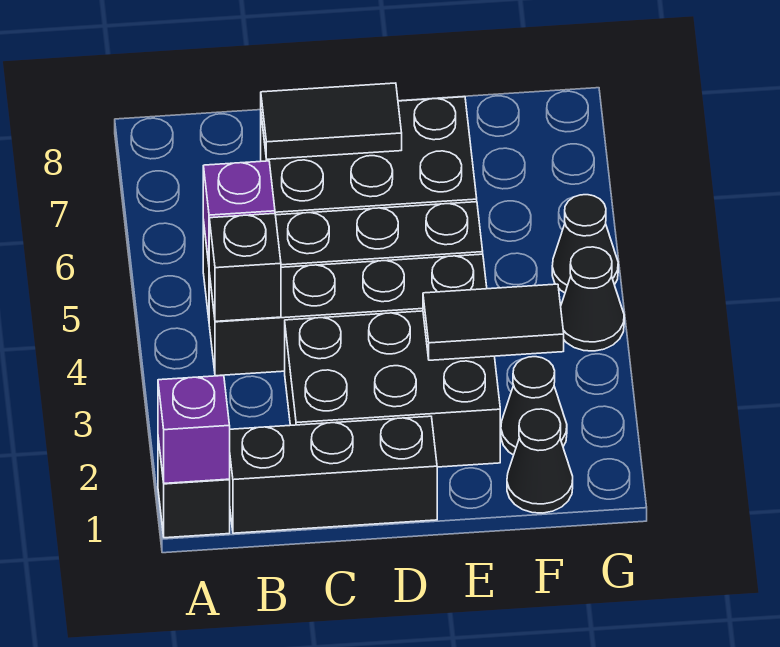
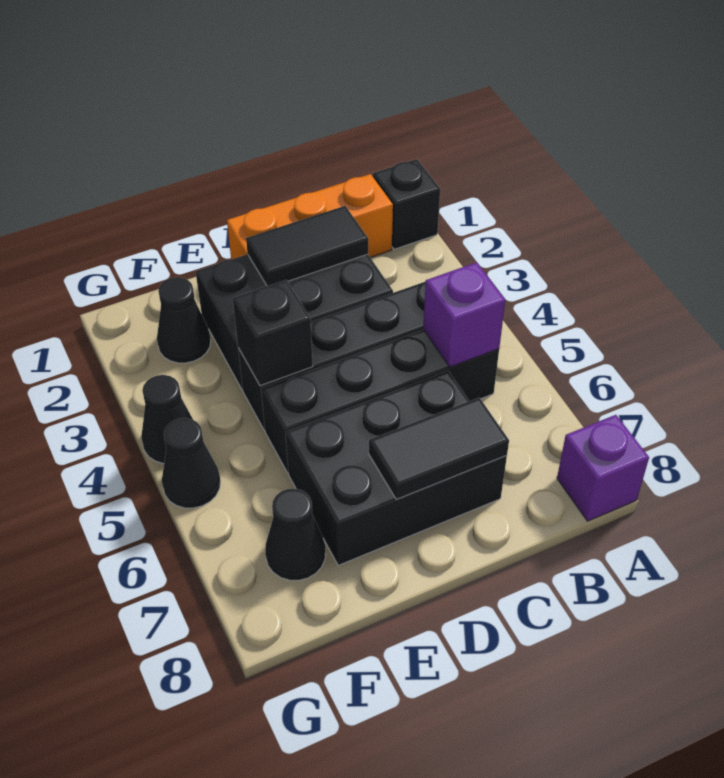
purple 1x1 brick [158,375,230,483] -> purple 1x1 brick moved to [557,415,649,521]
black 1x3 brick [229,416,437,533] -> orange 1x3 brick [227,174,393,260]
black 1x1 brick [209,214,281,321] -> black 1x1 brick moved to [233,280,313,386]
black 1x2 tile [423,284,564,360] -> black 1x2 tile moved to [246,206,368,286]
black 1x1 cone [507,409,573,513] -> black 1x1 cone moved to [265,489,325,580]

